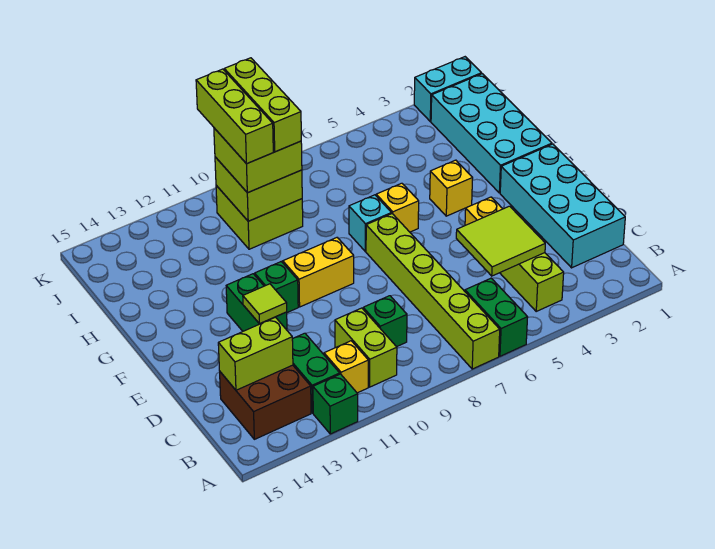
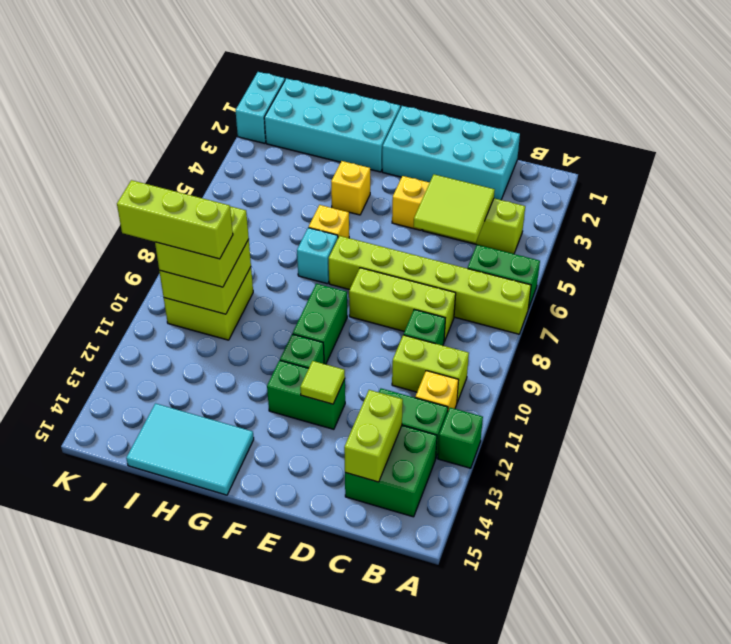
brown 2x2 brick [220,365,311,439] -> green 2x2 brick [345,425,437,517]
yellow 1x2 brick [282,238,354,307] -> green 1x2 brick [293,284,347,364]
none -> cyan 2x3 tile [126,403,254,495]
lime 1x3 brick [224,58,301,152] -> lime 1x3 brick moved to [349,268,456,342]

